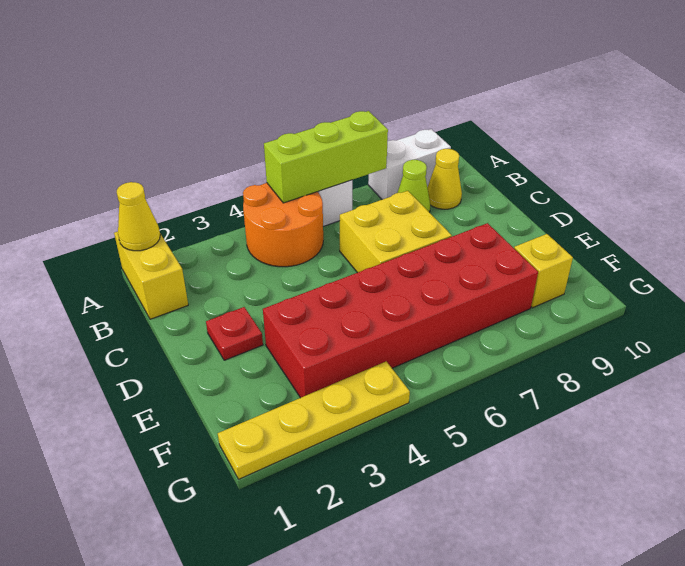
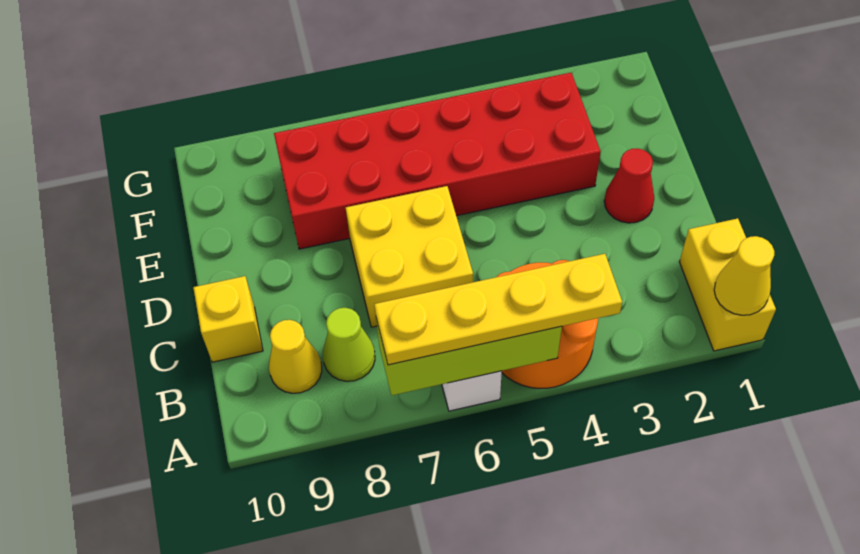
white 1x2 brick [368,129,451,200] -> none
red 1x1 plate [206,307,263,360] -> red 1x1 cone [604,148,654,223]
yellow 1x1 brick [514,234,573,308] -> yellow 1x1 brick moved to [193,276,263,362]
yellow 1x4 plate [218,361,410,479] -> yellow 1x4 plate moved to [374,254,622,365]

